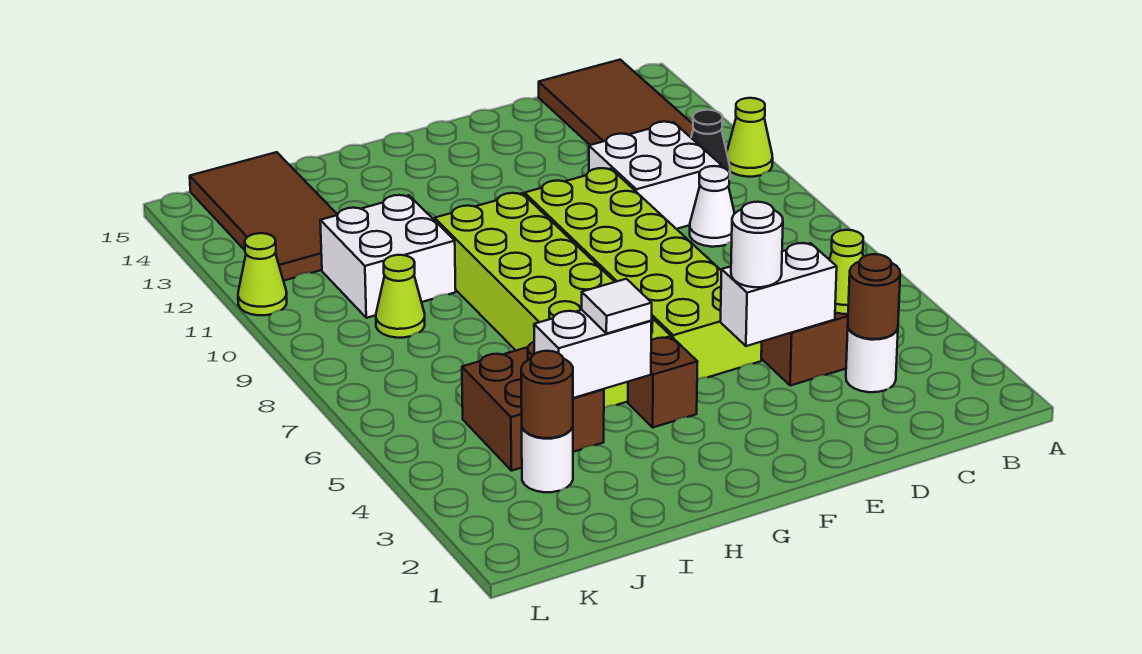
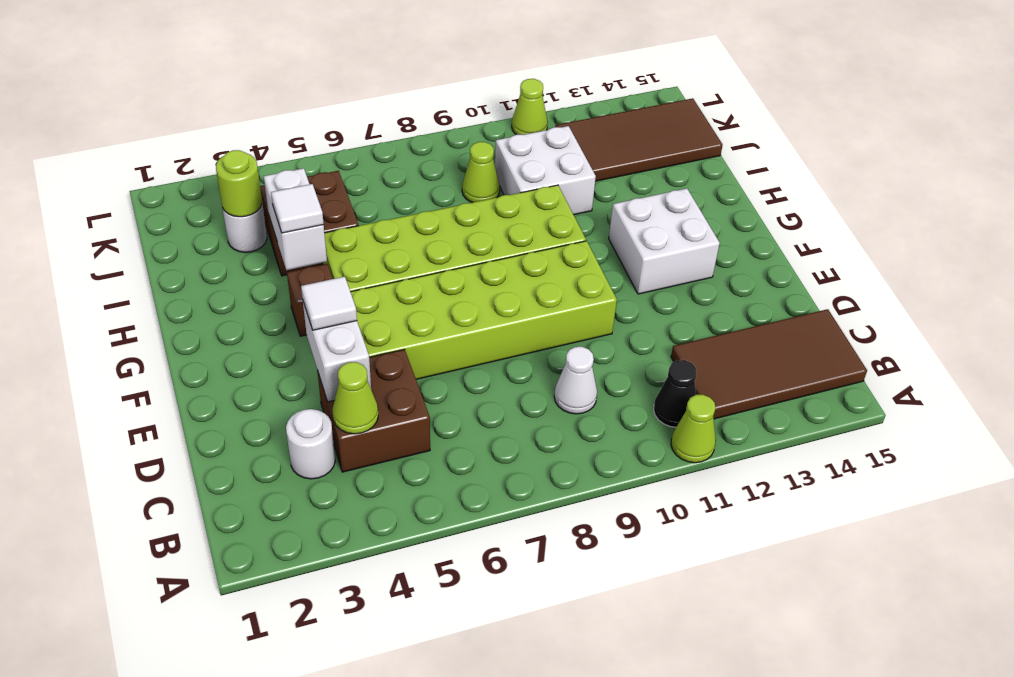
brown 1x1 round brick [848,254,900,339] -> none
white 2x2 brick [589,122,722,229] -> white 2x2 brick moved to [609,189,720,294]
white 1x1 round brick [731,202,783,287] -> white 1x1 tile [301,277,357,330]
brown 1x1 round brick [521,351,573,438] -> lime 1x1 round brick [216,150,262,217]

